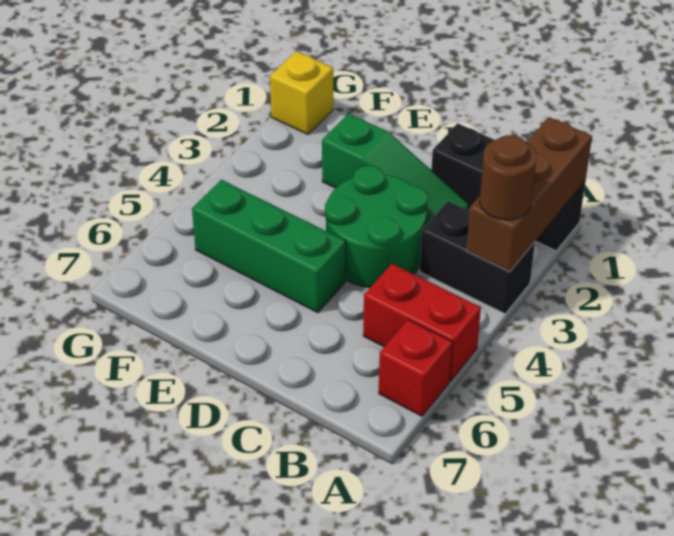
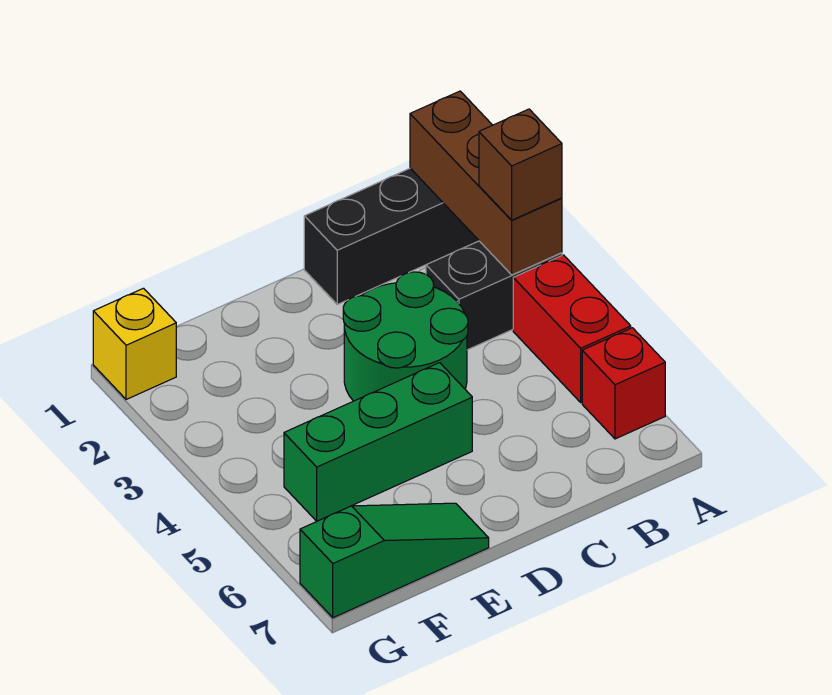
brown 1x1 round brick [480,135,536,220] -> brown 1x1 brick [479,109,562,220]
red 1x2 brick [363,264,481,381] -> red 1x2 brick turned to [513,255,631,402]
green 1x3 slope [322,113,469,225] -> green 1x3 slope moved to [300,503,489,618]

